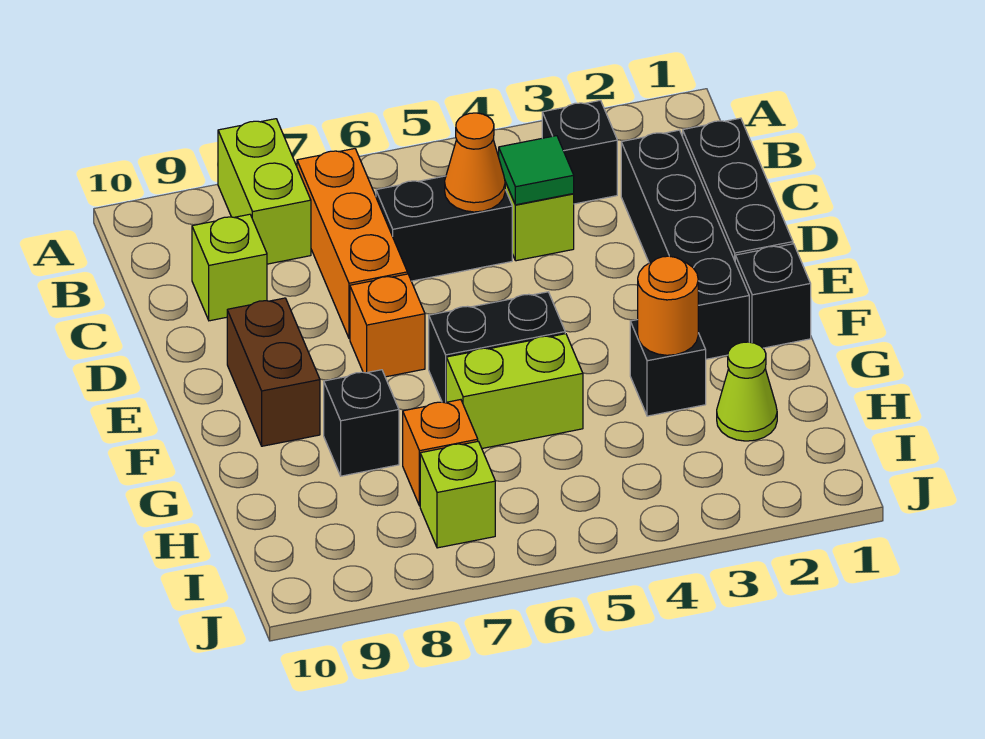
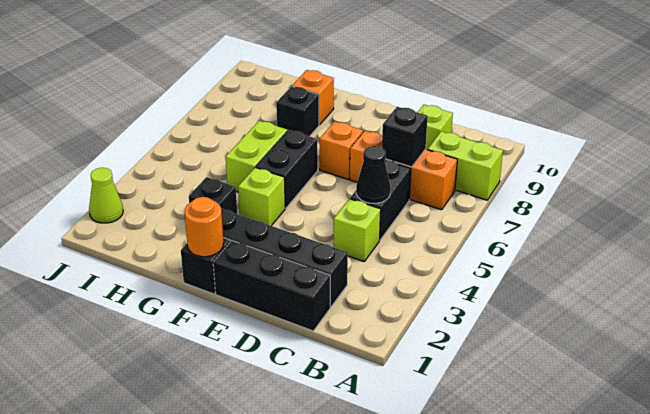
black 1x1 brick [542,100,617,204] -> black 1x1 brick moved to [382,107,428,167]
green 1x1 tile [499,136,574,205] -> none
orange 1x1 cone [445,113,505,212] -> black 1x1 cone [356,146,391,203]
brown 1x2 brick [227,298,320,446] -> none
orange 1x1 round brick [637,256,698,355] -> orange 1x1 round brick moved to [185,197,223,257]
lime 1x1 cone [717,342,777,441] -> lime 1x1 cone moved to [89,168,123,223]
orange 1x1 brick [403,400,478,506] -> orange 1x1 brick moved to [292,70,334,125]
lime 1x1 brick [420,441,495,548] -> lime 1x1 brick moved to [238,168,285,226]

